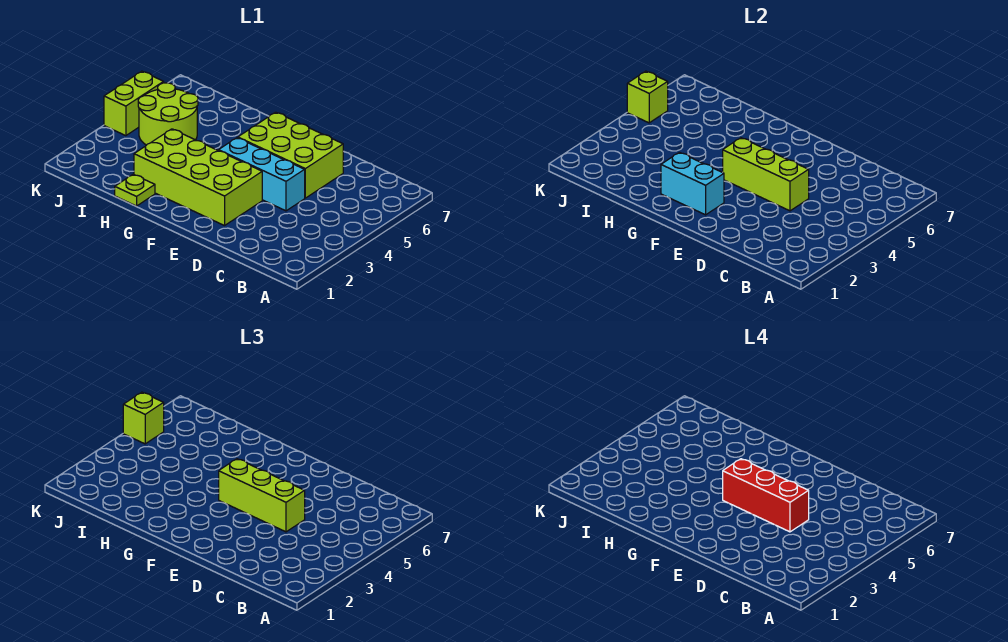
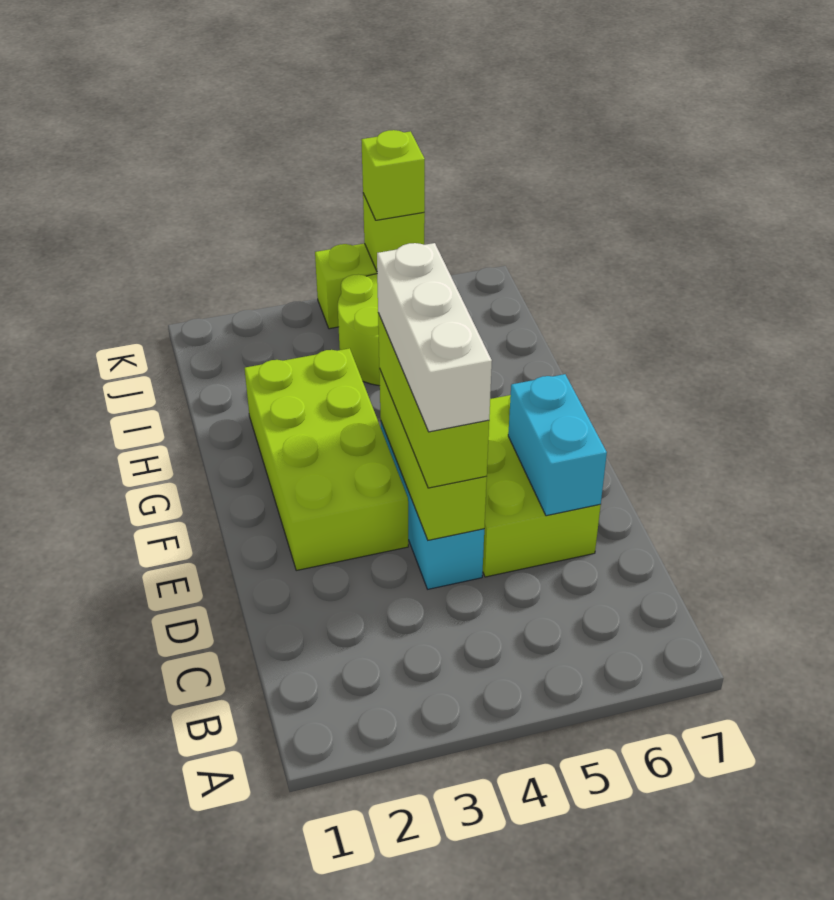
red 1x3 brick [723,459,809,532] -> white 1x3 brick [377,243,492,432]
cyan 1x2 brick [661,152,724,215] -> cyan 1x2 brick moved to [508,374,607,516]
lime 1x1 plate [115,174,155,206] -> none

